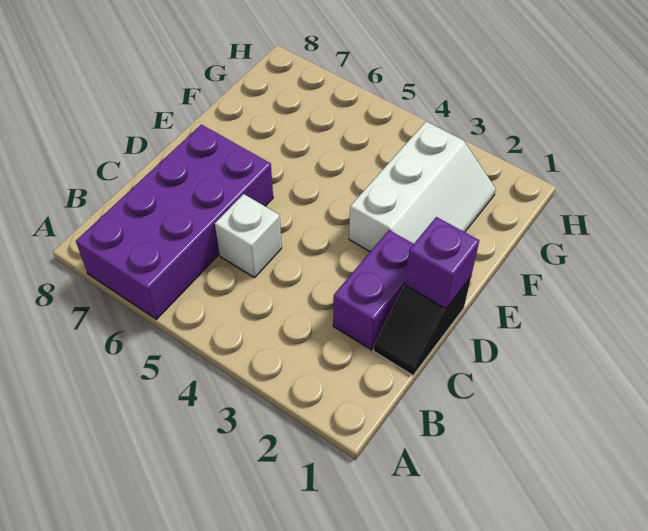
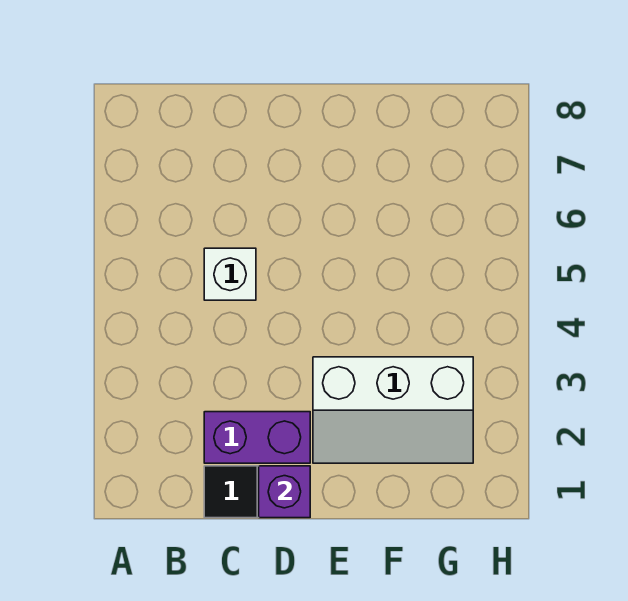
purple 2x4 brick [76,124,273,319] -> none

